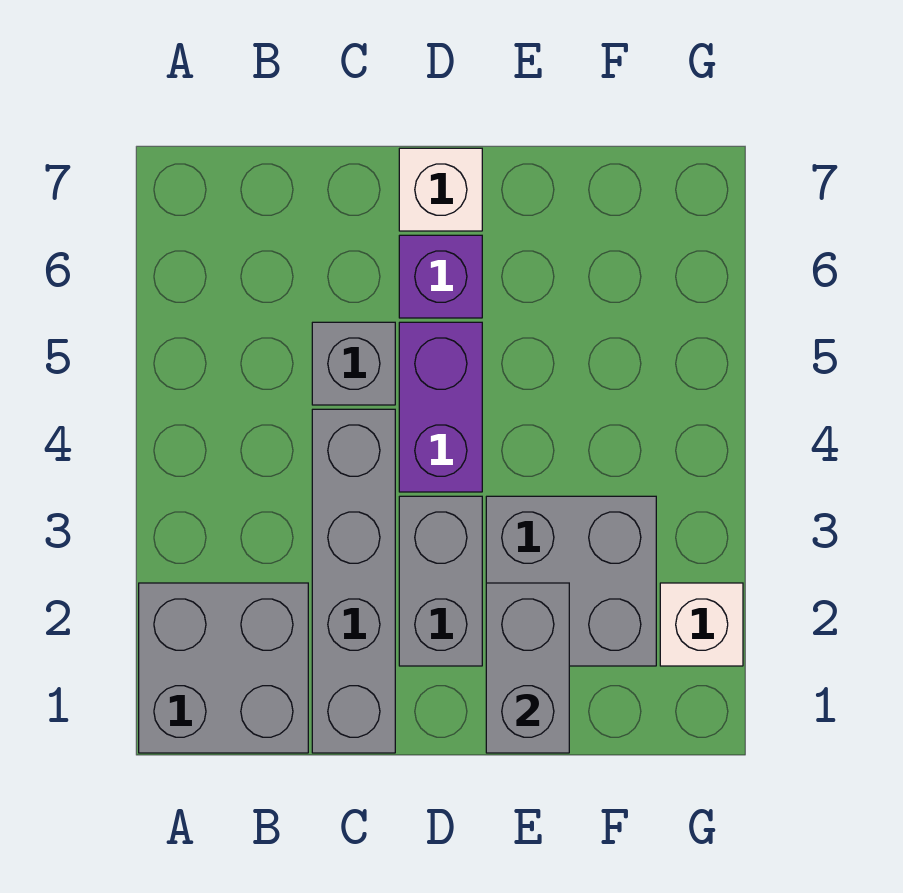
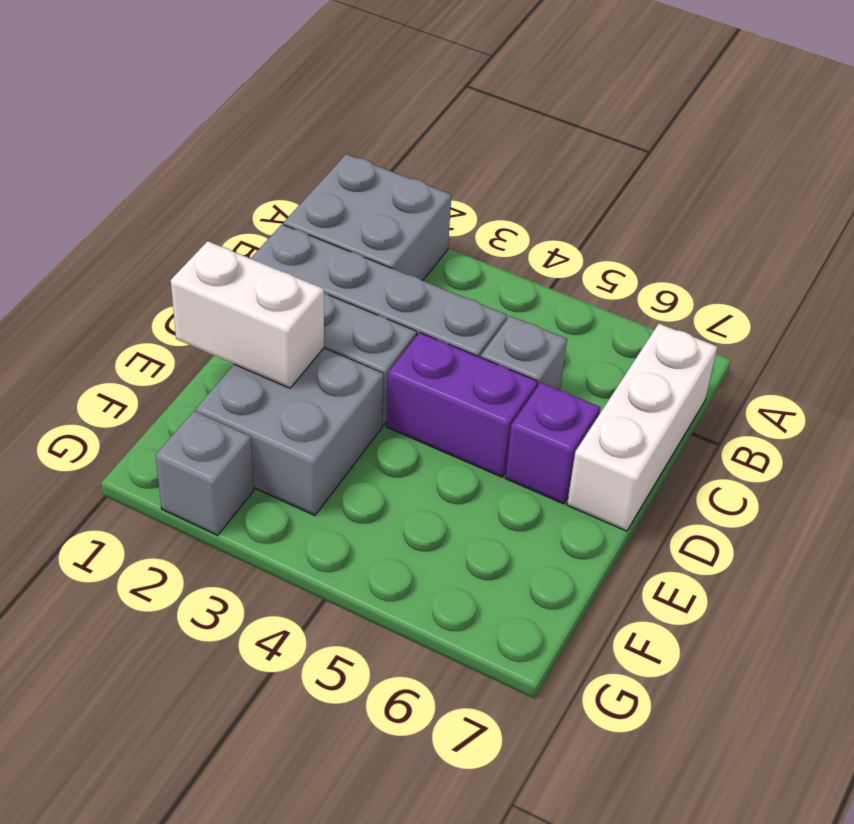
white 1x1 brick [399,148,482,231] -> white 1x3 brick [567,324,717,531]
grey 1x2 brick [486,583,569,753] -> white 1x2 brick [171,241,324,388]
white 1x1 brick [660,583,743,666] -> grey 1x1 brick [156,411,254,535]

